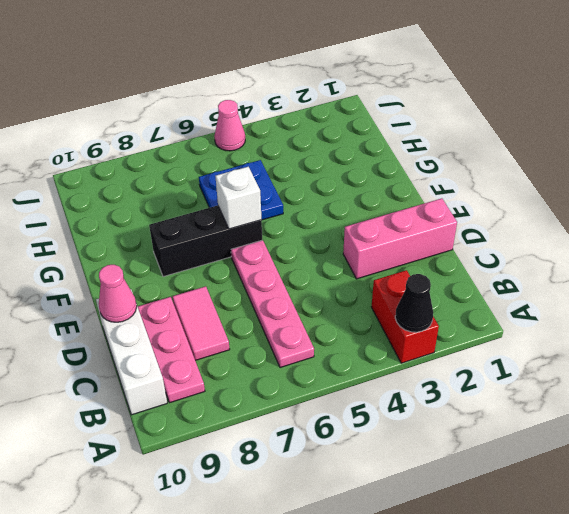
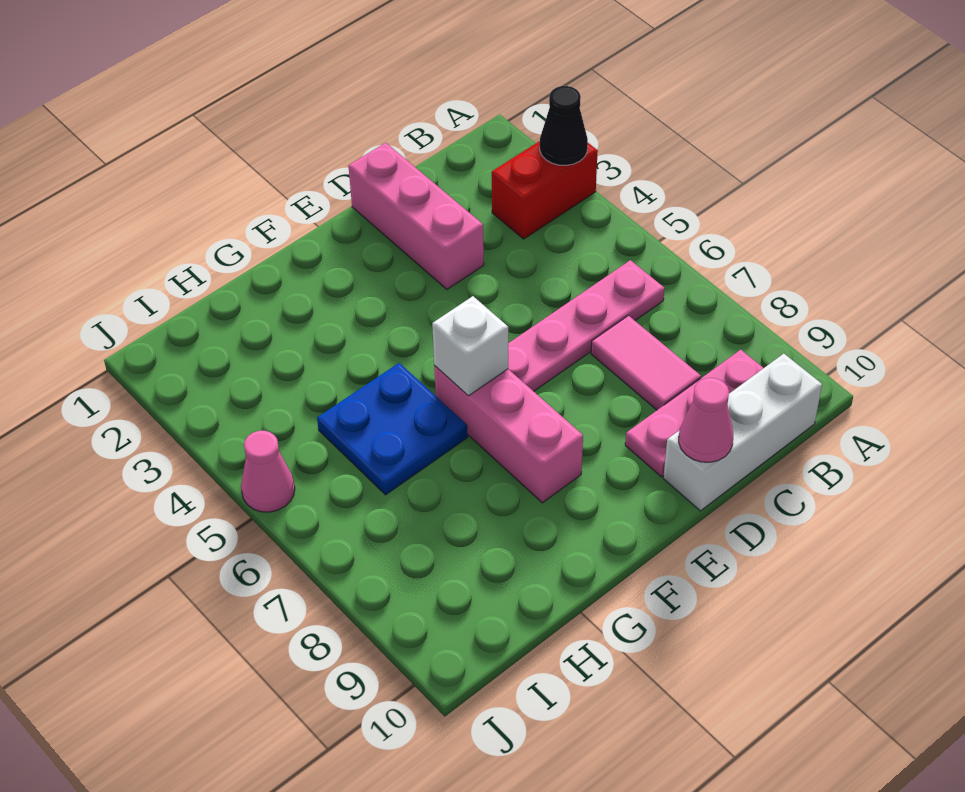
pink 1x2 tile [173,286,230,360] -> pink 1x2 tile turned to [591,316,701,410]
black 1x3 brick [149,206,262,277] -> pink 1x3 brick [434,366,583,503]

